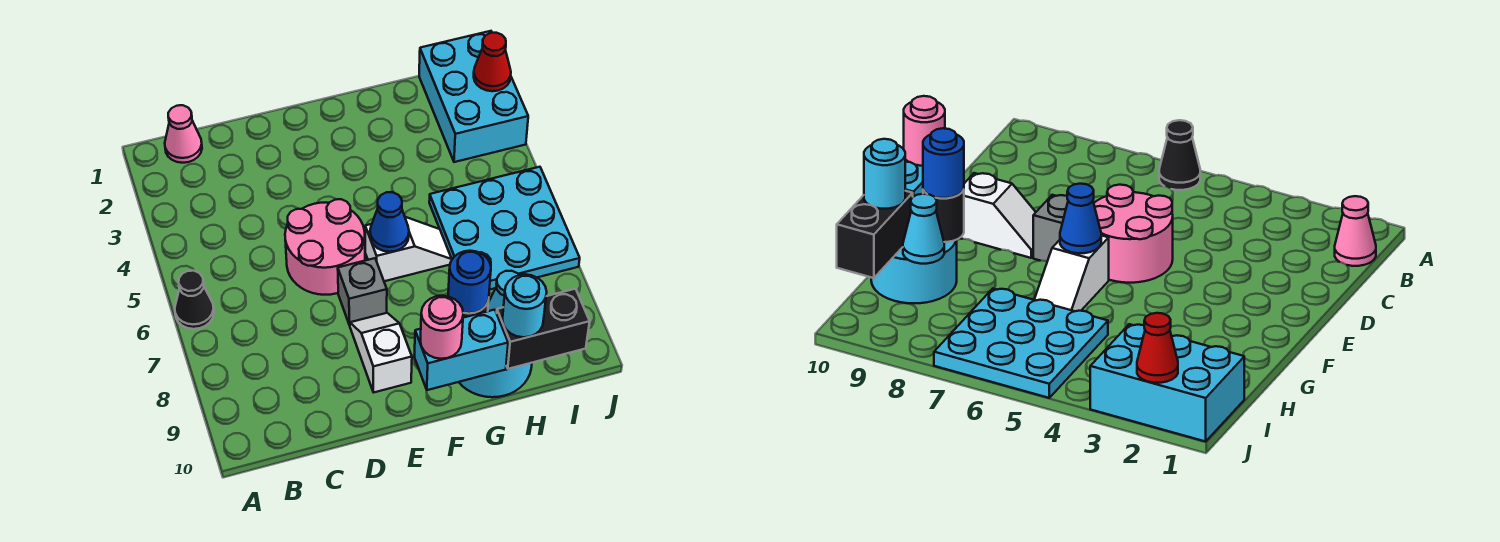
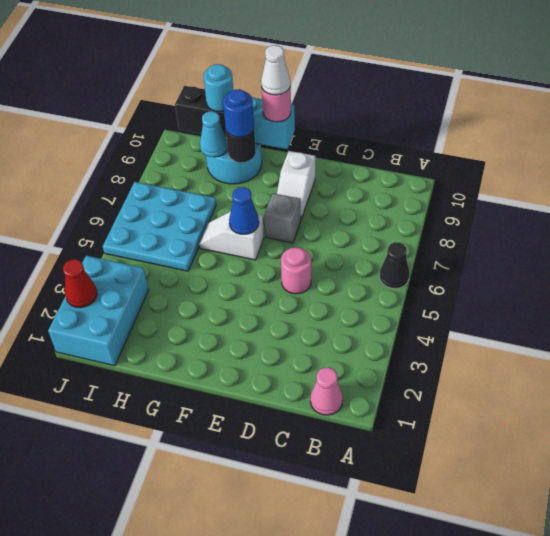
pink 2x2 round brick [285,199,365,295] -> pink 1x1 round brick [281,247,311,294]
none -> white 1x1 cone [261,45,290,95]

